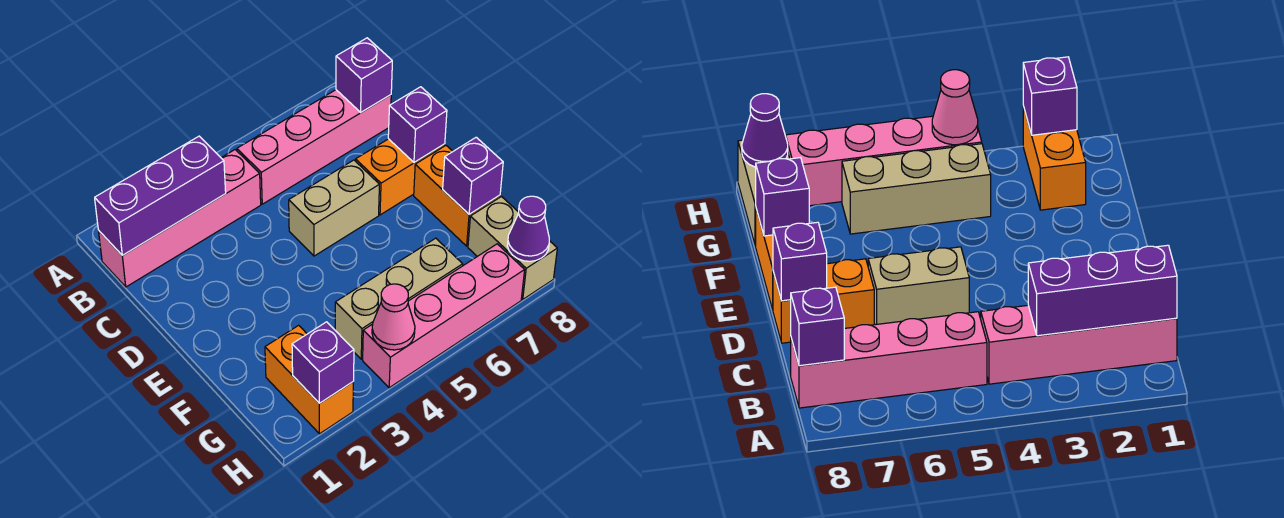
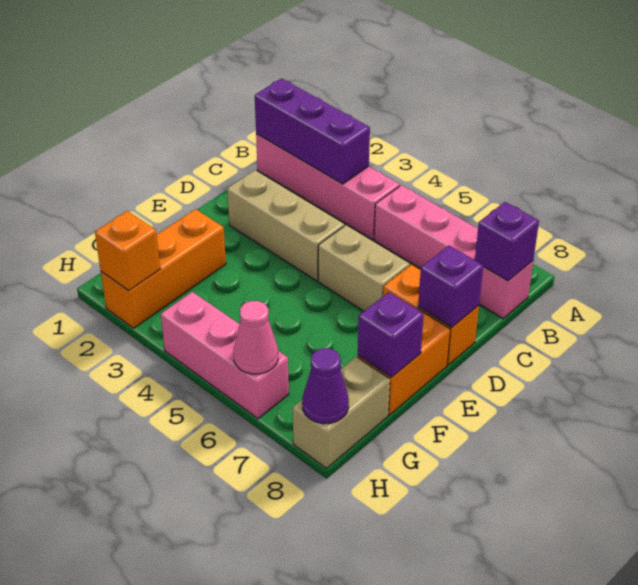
orange 1x2 brick [265,325,353,434] -> orange 1x3 brick [101,209,226,328]
tan 1x3 brick [335,238,463,359] -> tan 1x3 brick moved to [227,170,344,281]
purple 1x1 brick [292,322,354,403] -> orange 1x1 brick [95,211,160,291]
pink 1x4 brick [363,244,525,388] -> pink 1x3 brick [161,292,289,419]
pink 1x1 cone [372,284,415,350] -> pink 1x1 cone moved to [234,301,278,374]

